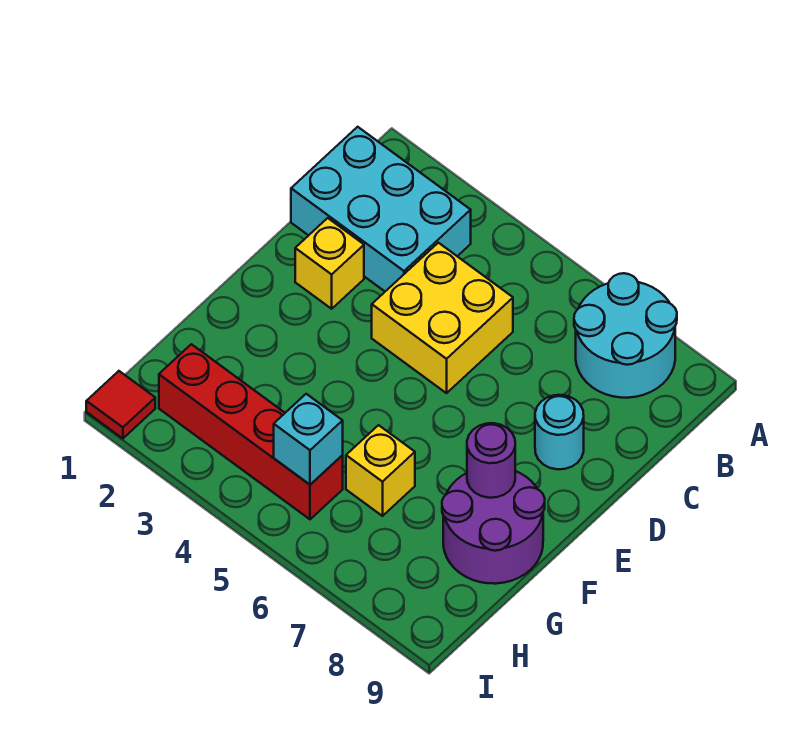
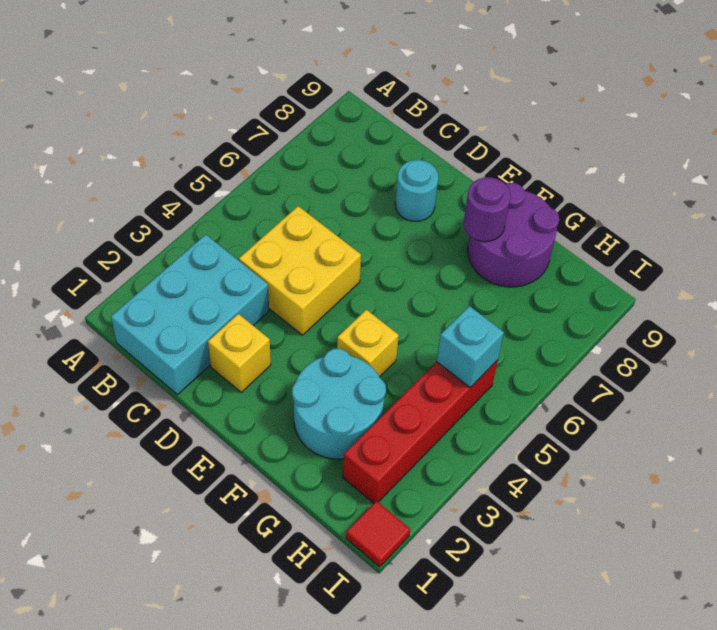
cyan 2x2 round brick [574,273,677,398] -> cyan 2x2 round brick moved to [292,349,386,459]
yellow 1x1 brick [346,425,415,516] -> yellow 1x1 brick moved to [337,310,399,377]

